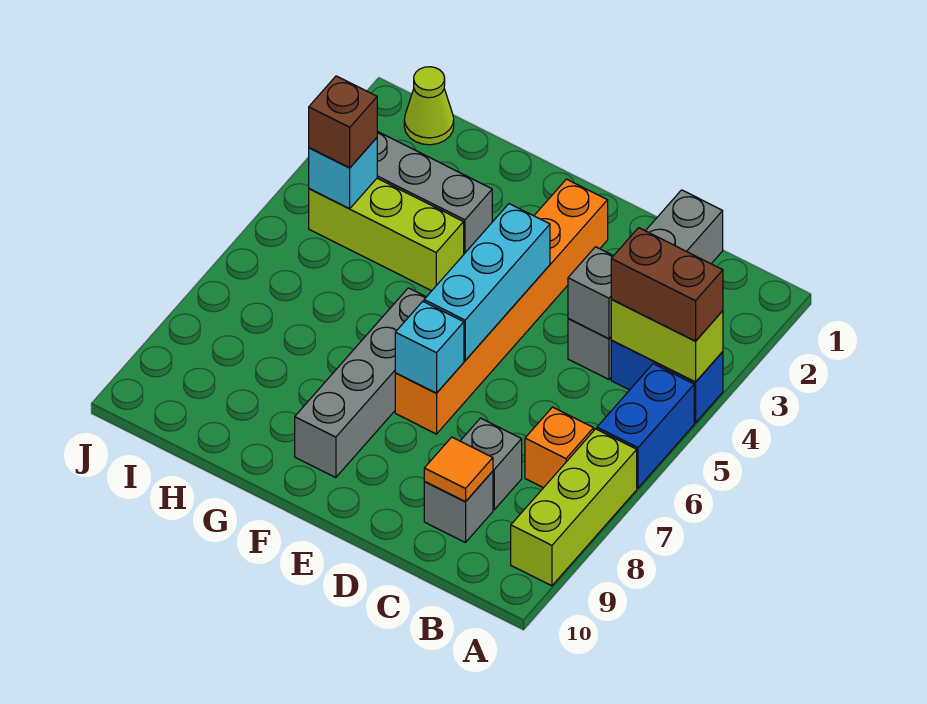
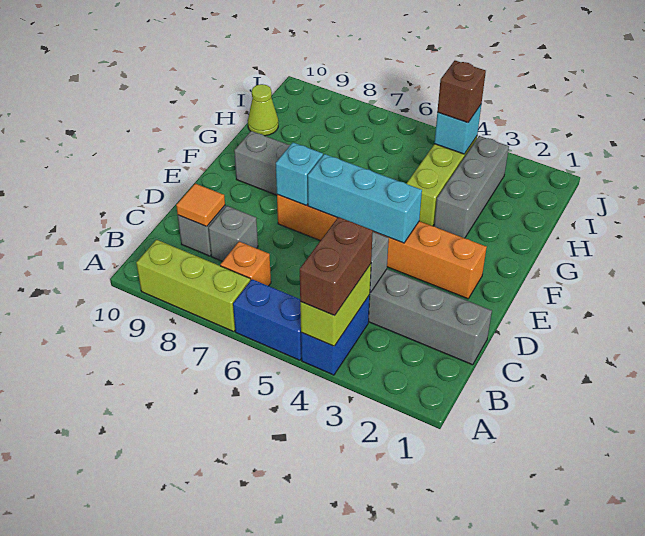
lime 1x1 cone [404,67,454,145] -> lime 1x1 cone moved to [248,84,278,136]

